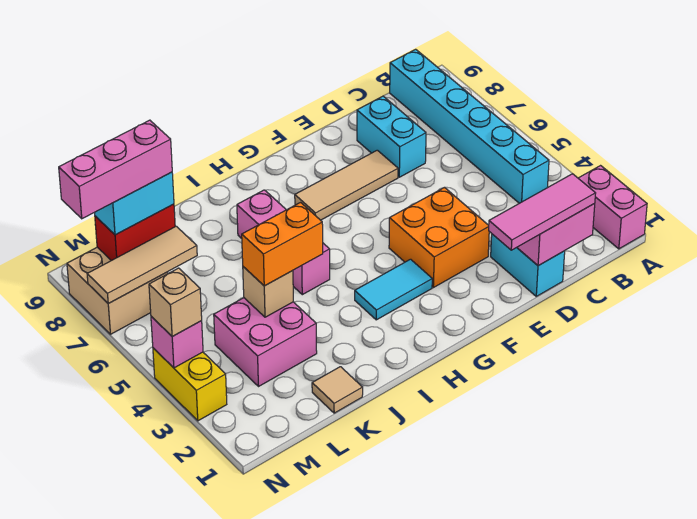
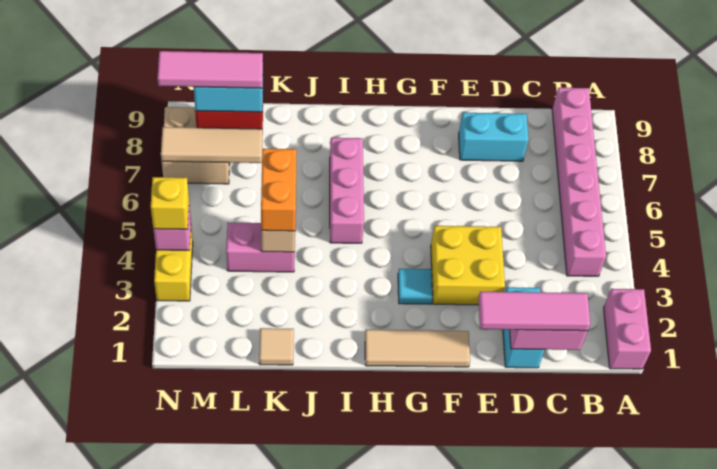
cyan 1x6 brick [390,49,549,203] -> pink 1x6 brick [552,88,606,276]
cyan 1x2 brick [357,96,426,177] -> cyan 1x2 brick turned to [459,113,528,161]
orange 2x2 brick [389,187,489,288] -> yellow 2x2 brick [431,226,505,305]
tan 1x3 tile [295,150,398,220] -> tan 1x3 tile moved to [365,330,470,367]
cyan 1x2 tile [355,259,432,320] -> cyan 1x1 tile [398,269,433,304]
orange 1x2 brick [242,203,323,286] -> orange 1x2 brick turned to [261,149,297,231]
pink 2x2 brick [214,298,317,387] -> pink 1x2 brick [226,222,295,272]
pink 1x3 brick [59,120,172,219] -> pink 1x3 tile [158,51,263,88]
tan 1x1 brick [149,268,202,337] -> yellow 1x1 brick [151,177,189,229]

